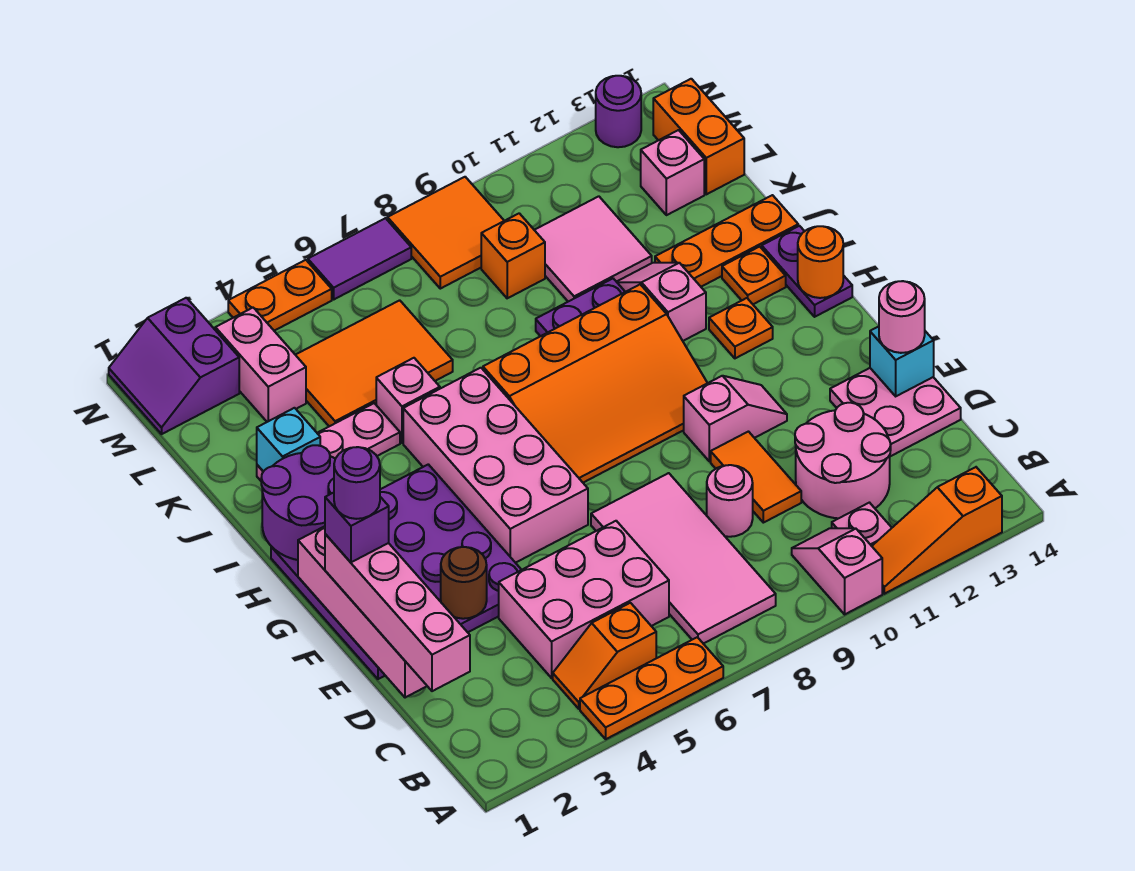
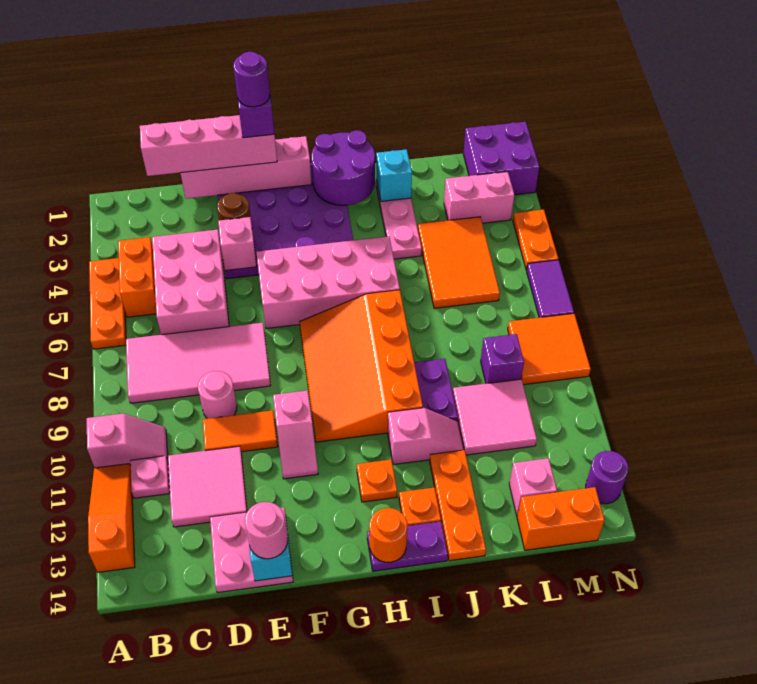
orange 1x2 slope [553,603,656,709] -> orange 1x2 brick [118,237,156,317]
pink 2x2 round brick [795,403,891,518] -> pink 2x2 tile [168,446,247,527]
pink 1x1 brick [376,358,440,443] -> pink 1x1 brick moved to [218,217,257,271]
orange 1x1 brick [481,213,545,298] -> purple 1x1 brick [481,334,524,384]
purple 2x2 slope [109,298,239,434] -> purple 2x2 brick [463,122,539,195]

